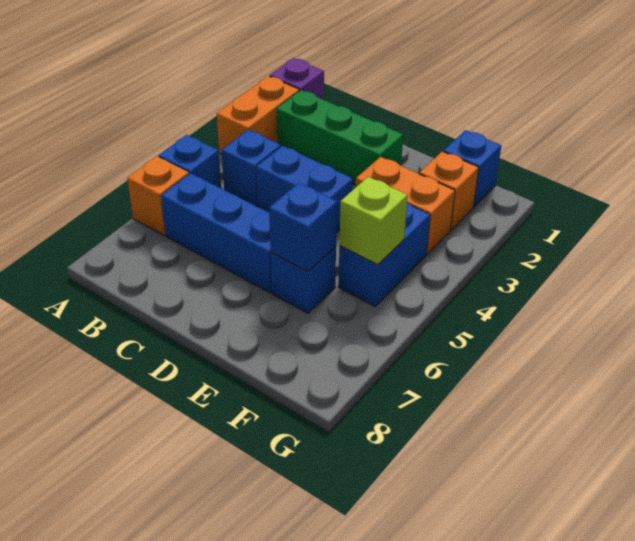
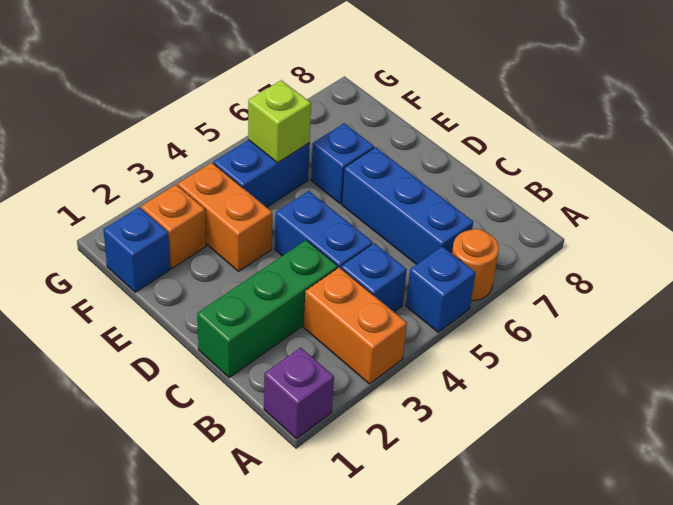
orange 1x2 brick [217,76,299,154] -> orange 1x2 brick turned to [304,267,407,384]
orange 1x1 brick [127,157,189,235] -> orange 1x1 round brick [452,229,499,301]
green 1x3 brick [277,90,403,185] -> green 1x3 brick turned to [197,240,338,377]
blue 1x1 brick [269,183,337,272] -> none

